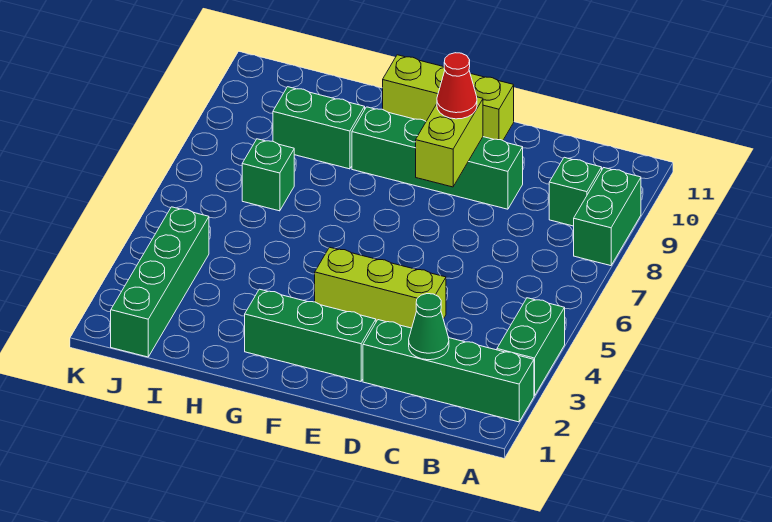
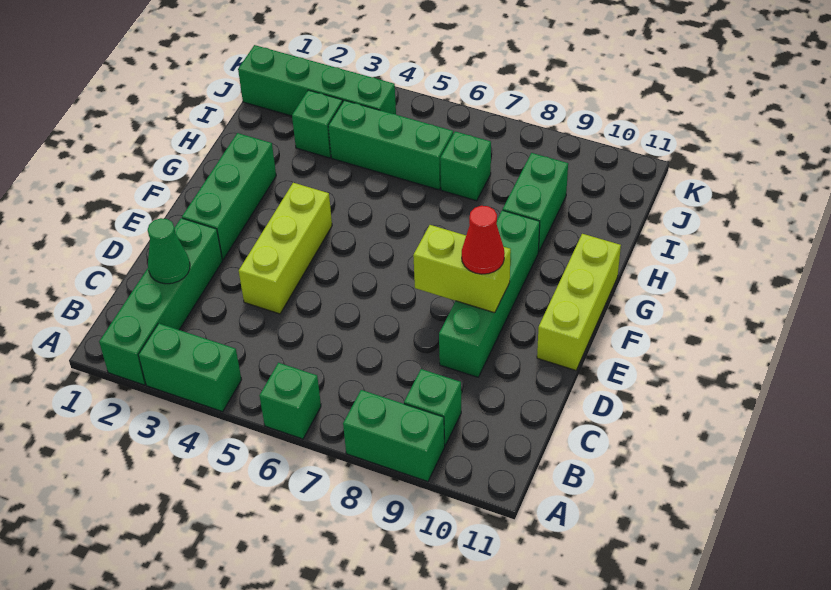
none -> green 1x1 brick [259,363,321,439]
none -> green 1x1 brick [292,90,343,158]
none -> green 1x3 brick [328,100,453,190]

